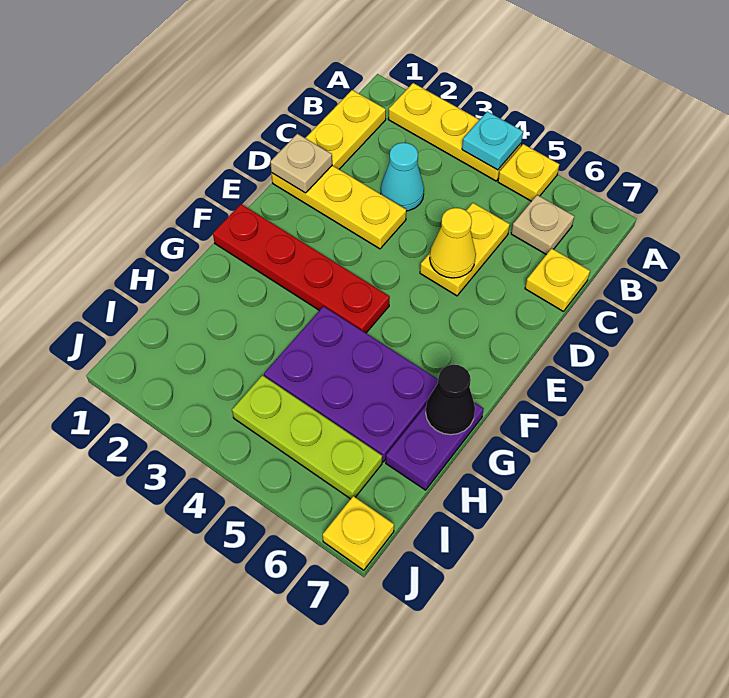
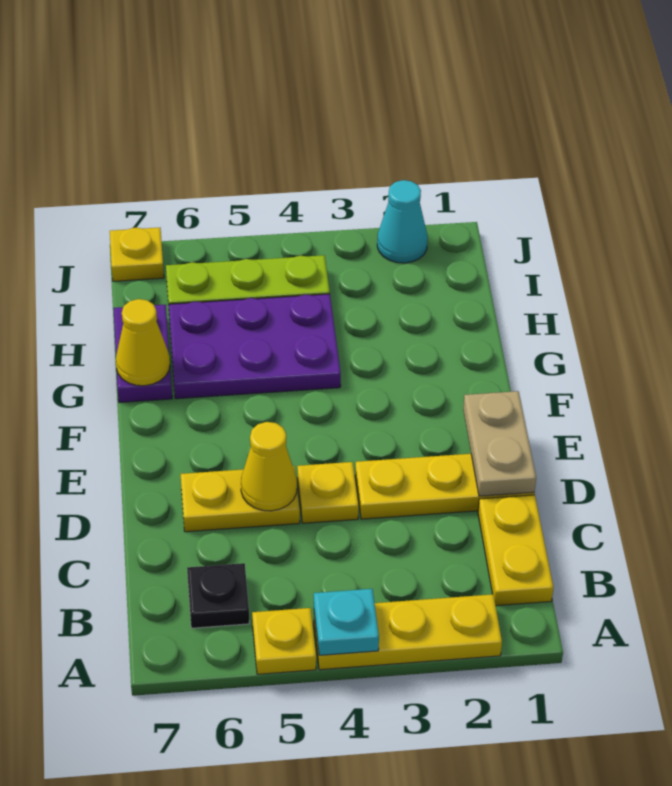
tan 1x1 plate [511,195,574,255] -> black 1x1 plate [187,563,249,628]
cyan 1x1 cone [381,143,424,211] -> cyan 1x1 cone moved to [377,180,428,263]
yellow 1x2 plate [420,203,510,296] -> yellow 1x2 plate turned to [181,466,300,532]
yellow 1x1 plate [525,248,590,312] -> yellow 1x1 plate moved to [297,462,359,523]
tan 1x1 plate [270,134,332,193] -> tan 1x2 plate [463,391,536,496]
red 1x4 plate [213,204,390,333] -> none
black 1x1 cone [426,365,475,435] -> yellow 1x1 cone [116,299,170,386]

